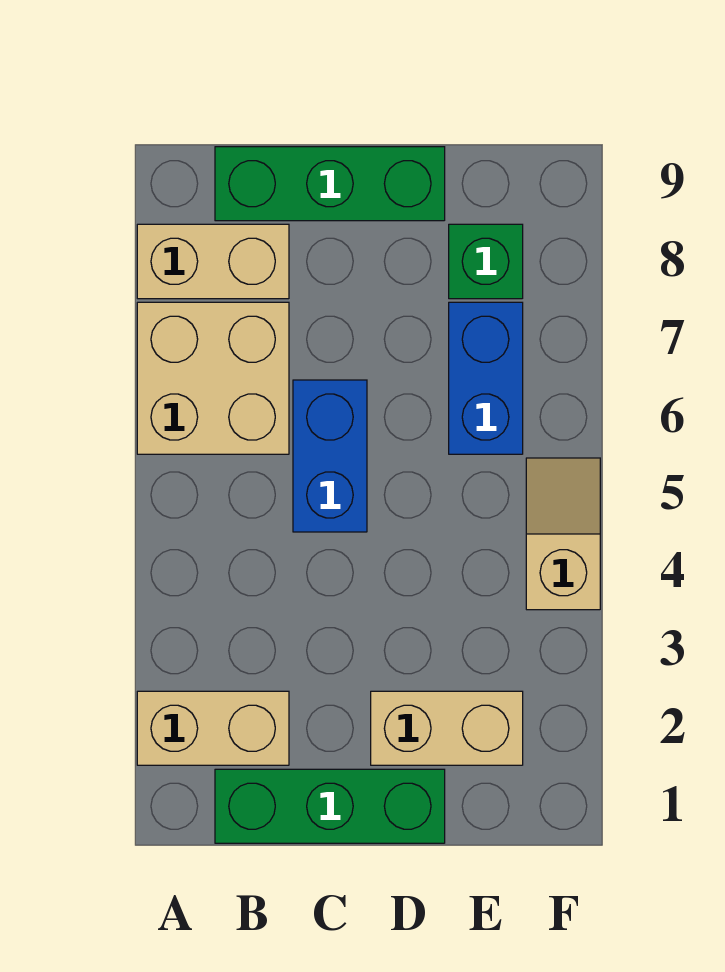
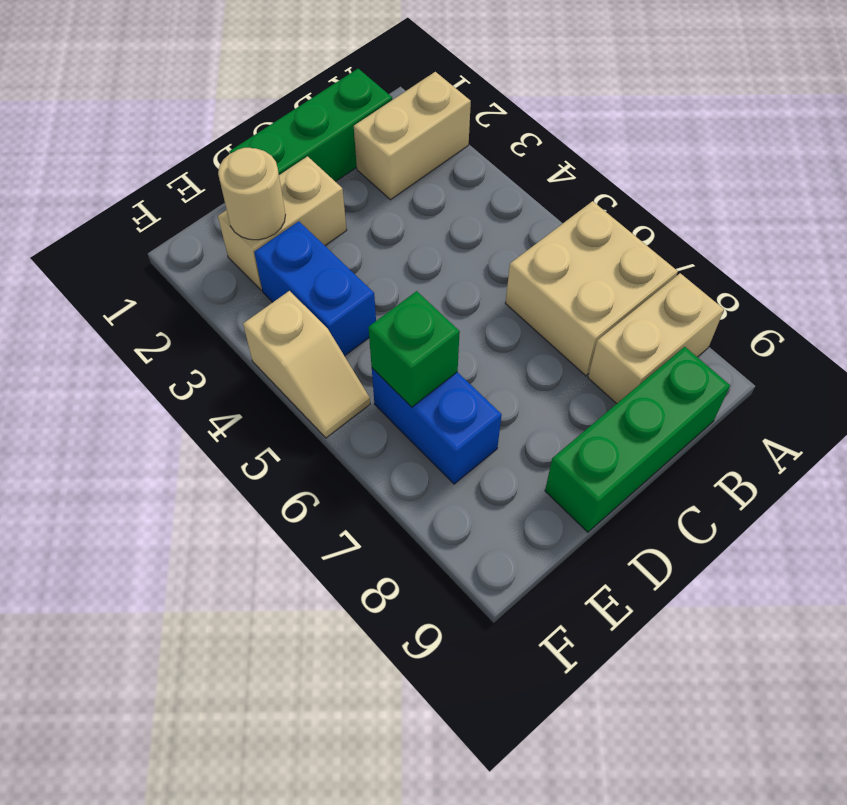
blue 1x2 brick [293,380,367,532] -> blue 1x2 brick moved to [254,221,376,356]
none -> tan 1x1 round brick [218,148,285,240]
green 1x1 brick [449,224,523,299] -> green 1x1 brick moved to [369,291,460,407]

